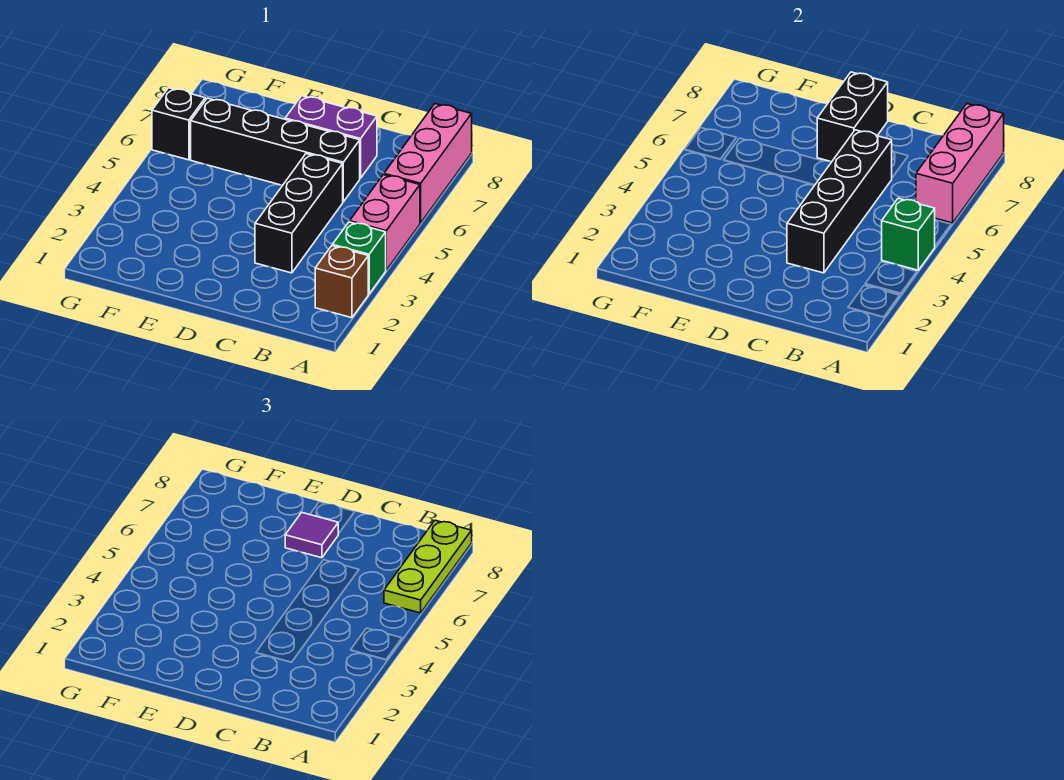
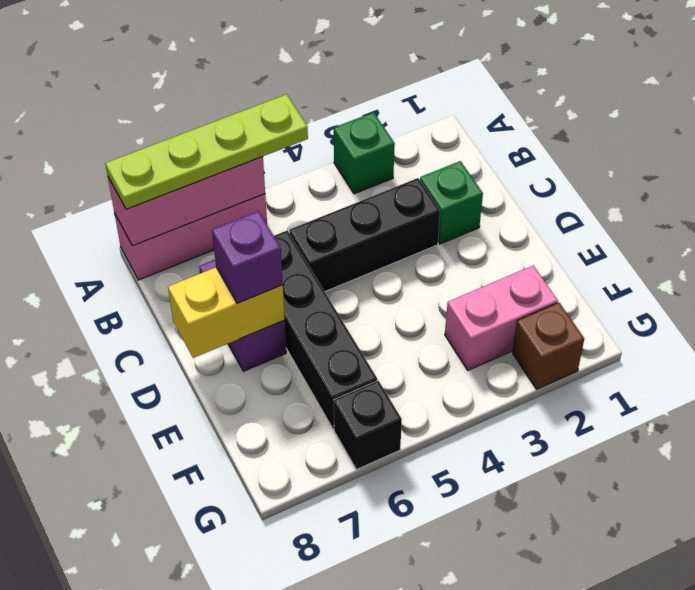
brown 1x1 brick [315,246,368,318] -> brown 1x1 brick moved to [513,303,584,389]
pink 1x2 brick [350,175,420,270] -> pink 1x2 brick moved to [445,266,558,370]
green 1x1 brick [882,198,935,270] -> green 1x1 brick moved to [420,161,483,244]
lime 1x3 plate [384,520,472,613] -> lime 1x4 plate [105,94,308,209]
black 1x4 brick [787,130,892,273] -> none
black 1x2 brick [817,72,888,161] -> yellow 1x2 brick [168,267,285,358]
purple 1x1 tile [285,513,338,558] -> purple 1x1 brick [212,211,283,303]

